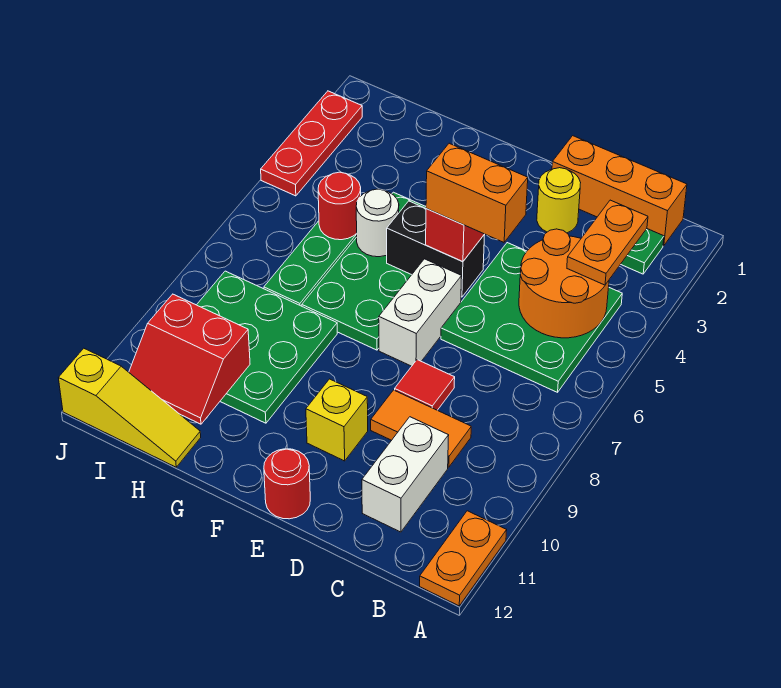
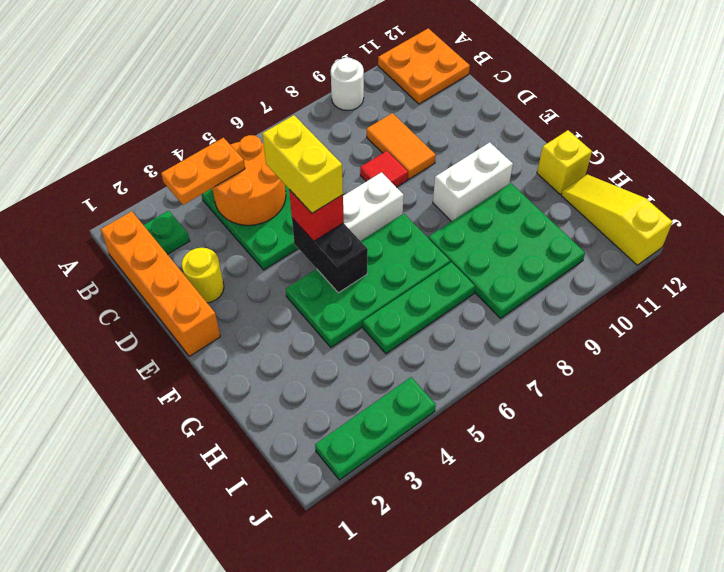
orange 1x2 plate [420,511,507,606] -> orange 2x2 plate [378,28,470,104]
orange 1x3 brick [552,136,687,246] -> orange 1x4 brick [101,211,220,356]
white 1x2 brick [362,417,449,532] -> white 1x2 brick moved to [433,142,513,222]
orange 1x2 brick [426,143,528,242] -> yellow 1x2 brick [262,115,343,213]
yellow 1x1 brick [306,379,368,461] -> yellow 1x1 brick moved to [537,130,592,194]
red 1x1 round brick [264,449,310,519] -> none
white 1x1 round brick [356,189,399,257] -> white 1x1 round brick moved to [331,58,364,110]
red 1x1 round brick [318,172,361,240] -> none
red 2x2 slope [129,294,250,424] -> none
red 1x3 plate [261,91,362,196] -> green 1x3 plate [315,377,436,480]

